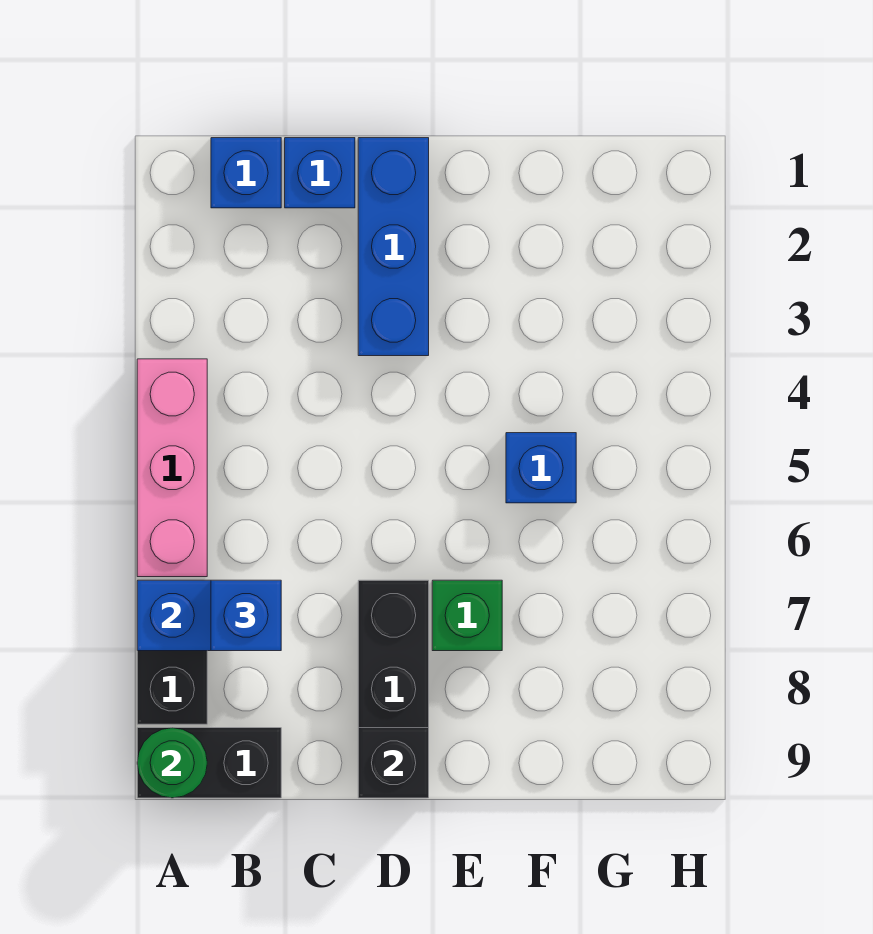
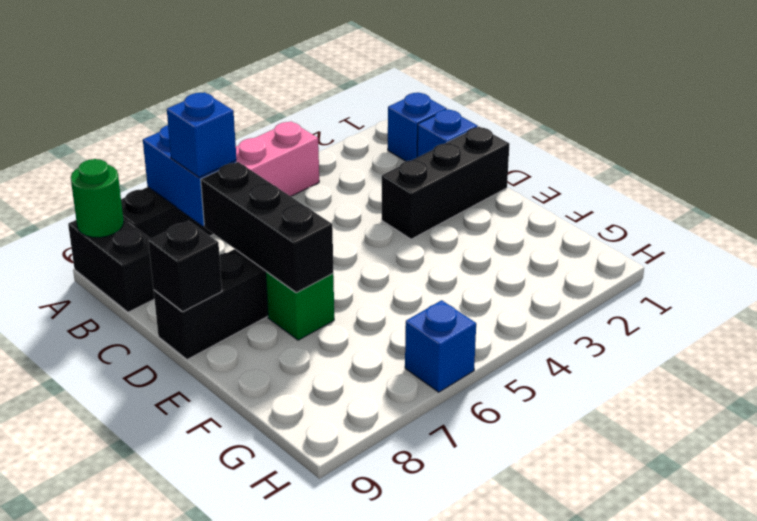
none -> black 1x3 brick [201,162,333,293]
blue 1x3 brick [358,138,429,356] -> black 1x3 brick [382,127,510,239]
blue 1x1 brick [506,433,576,503] -> blue 1x1 brick moved to [405,300,476,392]

